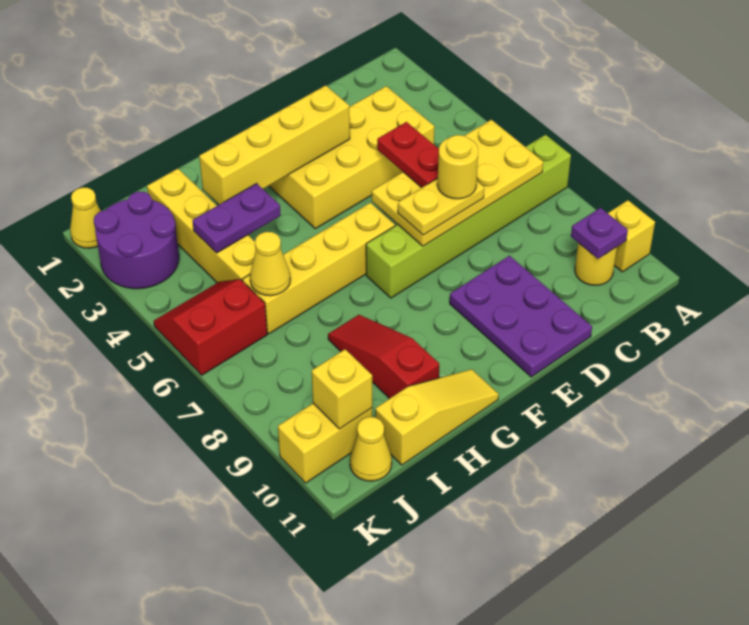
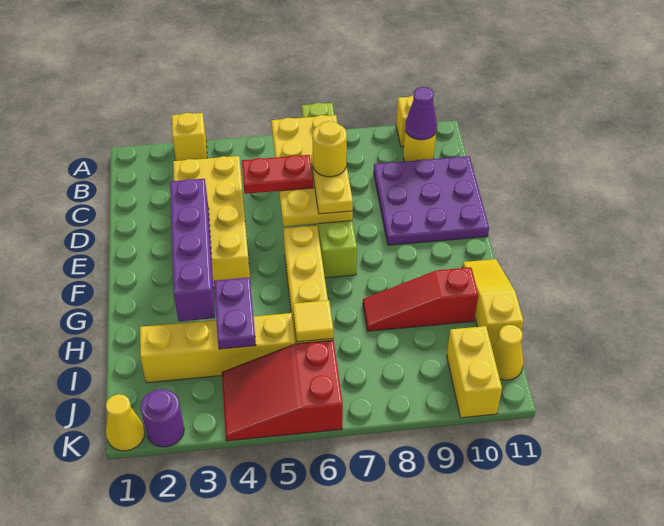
purple 1x1 plate [571,208,628,259] -> purple 1x1 cone [405,87,437,140]
purple 2x3 plate [450,256,592,377] -> purple 3x3 plate [374,156,489,245]
yellow 1x4 brick [199,85,350,204] -> purple 1x4 brick [170,179,215,321]
yellow 1x1 cone [250,232,290,296] -> yellow 1x1 tile [293,300,333,342]
purple 2x2 round brick [94,191,179,289] -> purple 1x1 round brick [141,389,184,447]
red 2x2 slope [154,279,267,375] -> red 2x3 slope [222,340,343,441]
yellow 1x1 brick [312,349,372,429] -> yellow 1x1 brick moved to [172,113,207,161]

